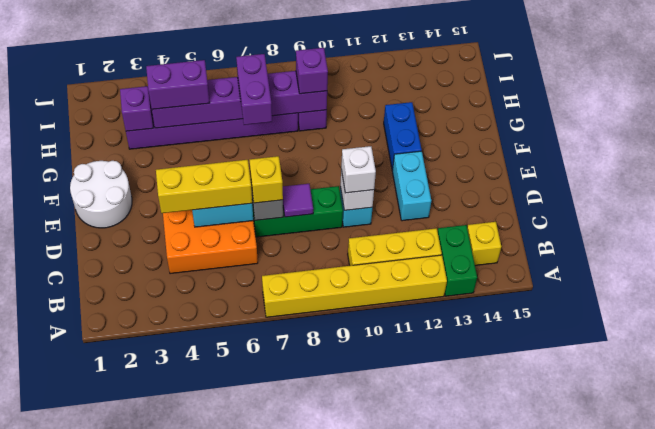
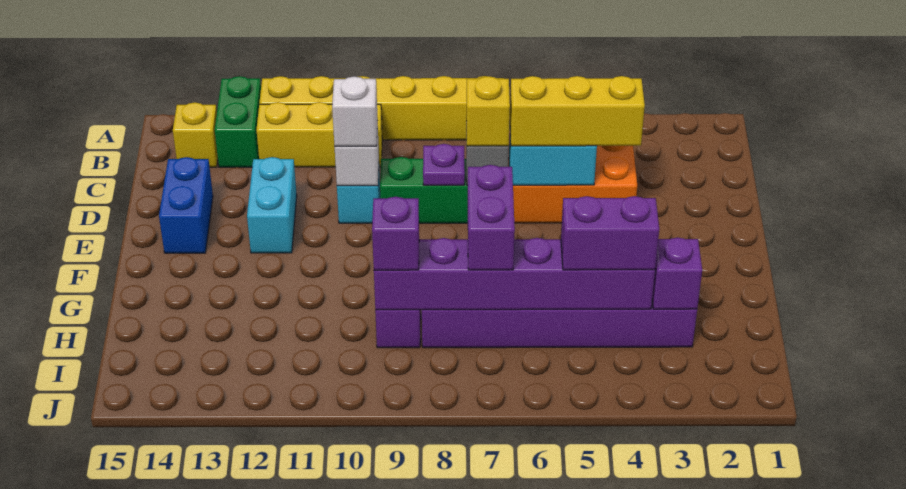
purple 1x1 tile [283,184,313,217] -> purple 1x1 plate [423,144,465,185]
white 2x2 round brick [70,161,132,228] -> none
blue 1x2 brick [384,102,422,170] -> blue 1x2 brick moved to [159,157,213,253]

